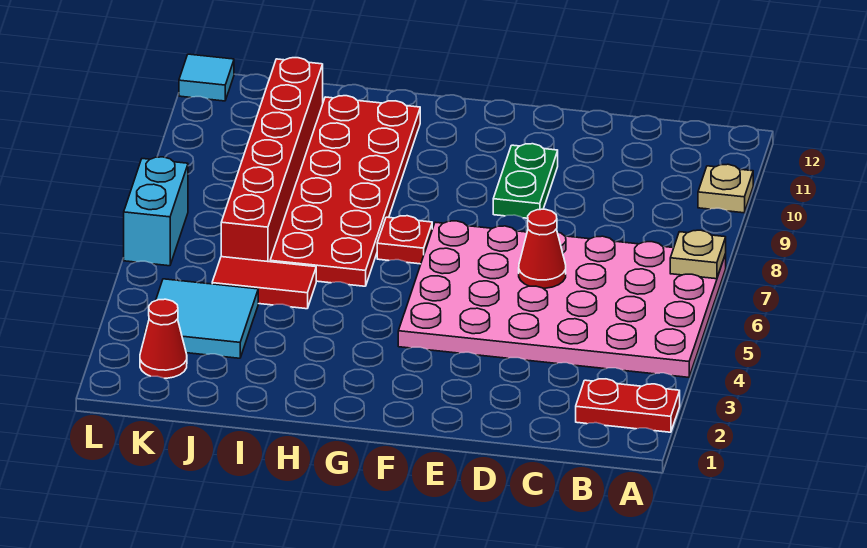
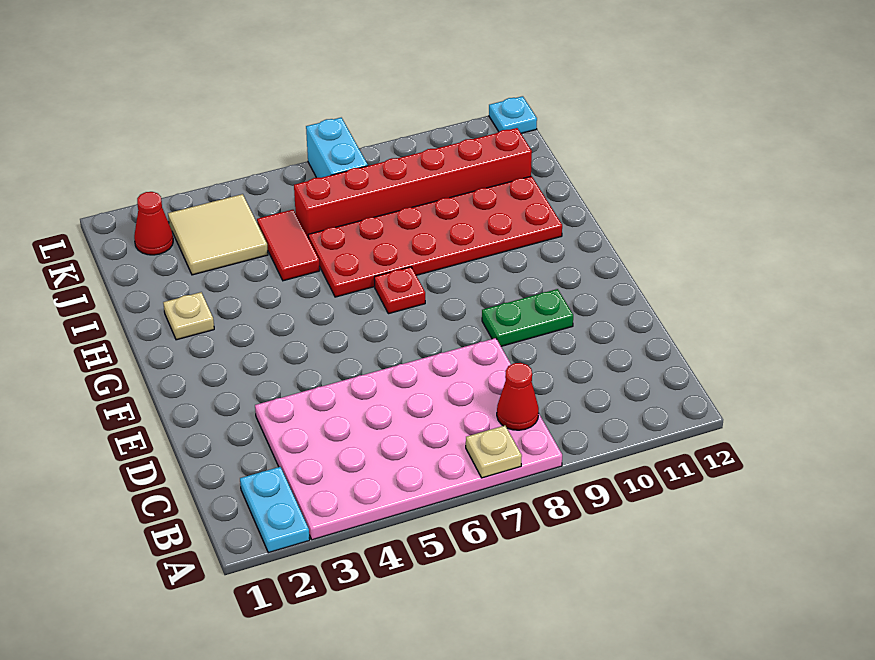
red 1x2 plate [576,379,680,432] -> cyan 1x2 plate [240,467,310,553]
pink 4x6 plate [398,221,726,377] -> pink 4x6 plate turned to [255,338,562,540]
tan 1x1 plate [698,164,753,213] -> tan 1x1 plate moved to [163,292,214,340]
red 1x1 cone [519,209,566,288] -> red 1x1 cone moved to [497,363,539,430]
cyan 2x2 tile [145,279,258,358] -> tan 2x2 tile [168,194,268,275]
cyan 1x2 brick [124,157,188,266] -> cyan 1x2 brick turned to [306,118,368,178]
cyan 1x1 tile [179,54,234,101] -> cyan 1x1 plate [489,96,537,133]

